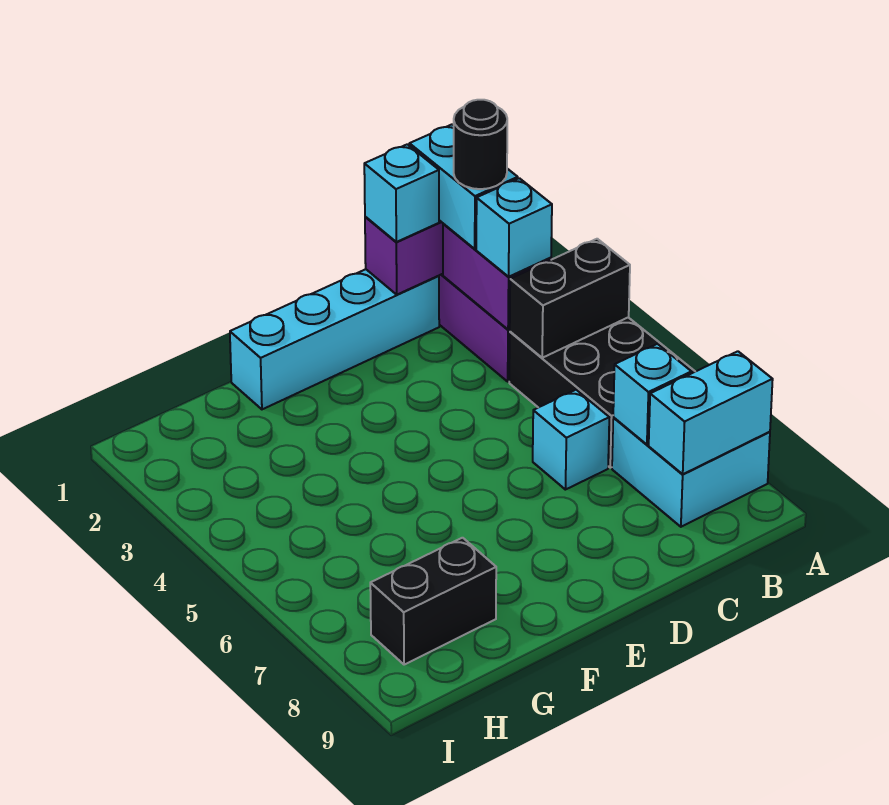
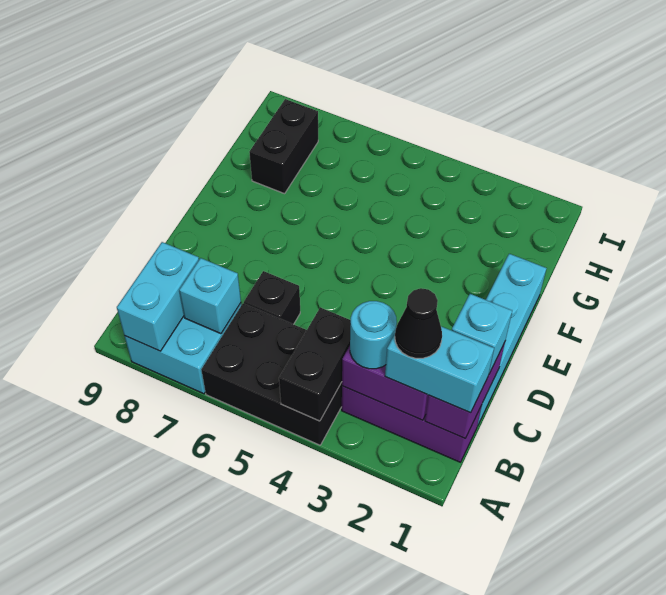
black 1x1 round brick [454,100,507,189] -> black 1x1 cone [395,288,442,358]
cyan 1x1 brick [476,178,552,277] -> cyan 1x1 round brick [350,301,397,369]
cyan 1x1 brick [533,390,609,490] -> black 1x1 brick [244,271,300,324]

